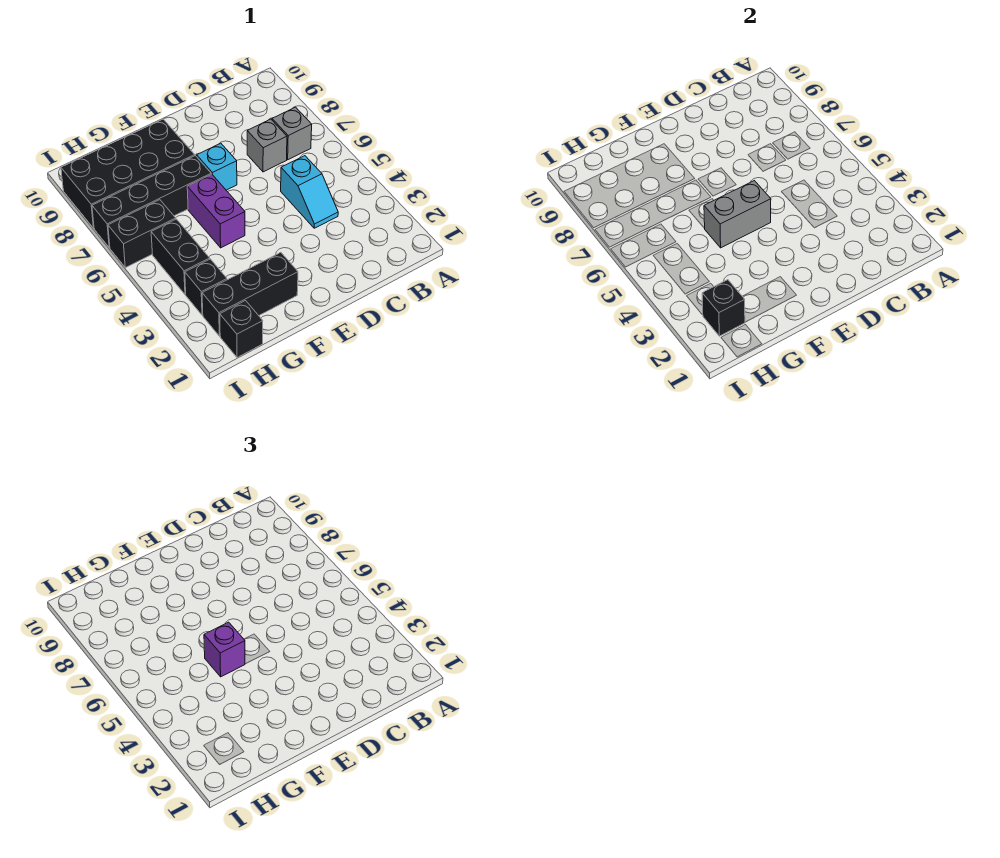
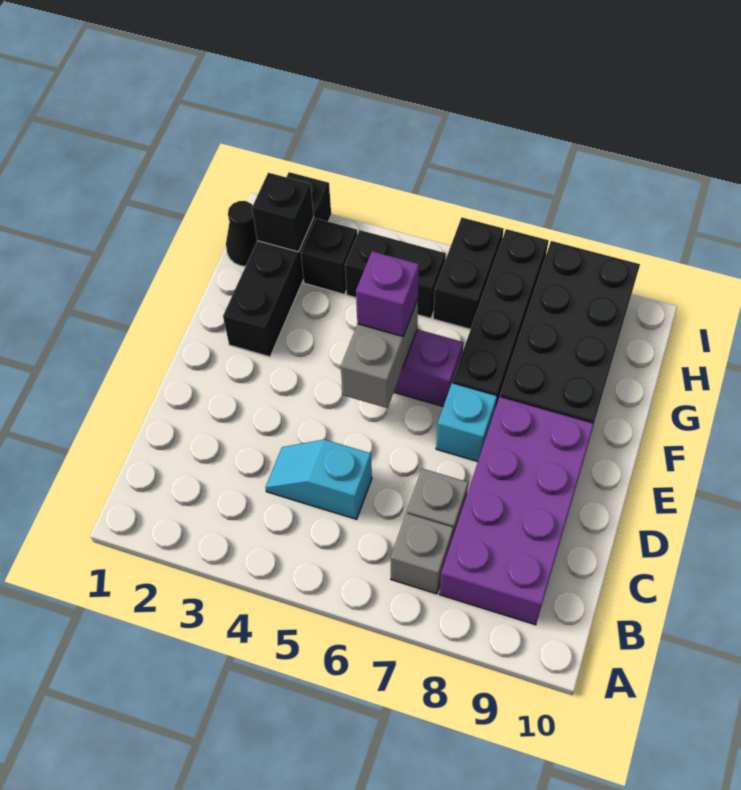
none -> purple 2x4 brick [439,397,594,625]
black 1x3 brick [202,252,298,336] -> black 1x4 brick [223,172,331,357]
black 1x1 brick [220,301,263,358] -> black 1x1 cone [226,201,257,266]

